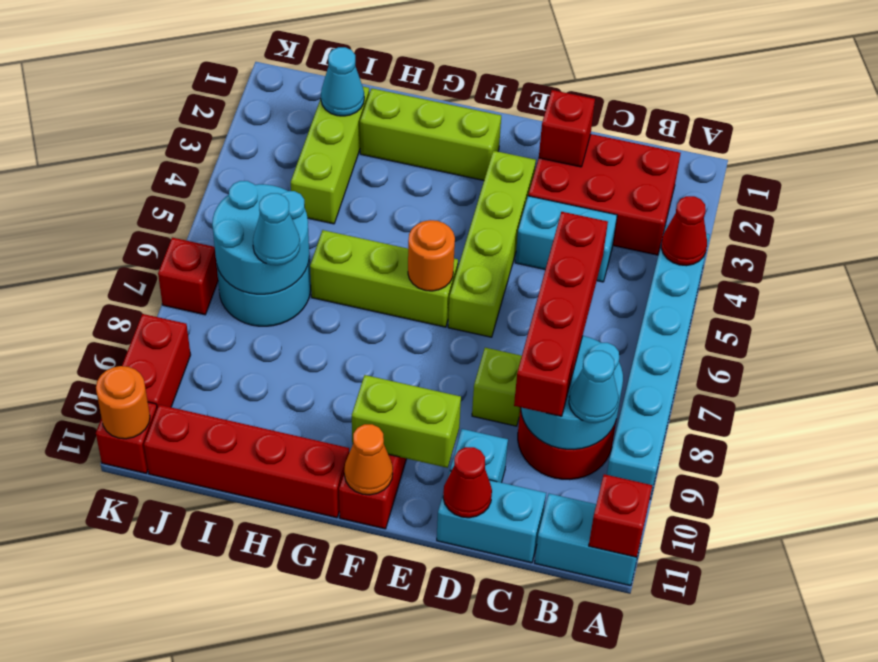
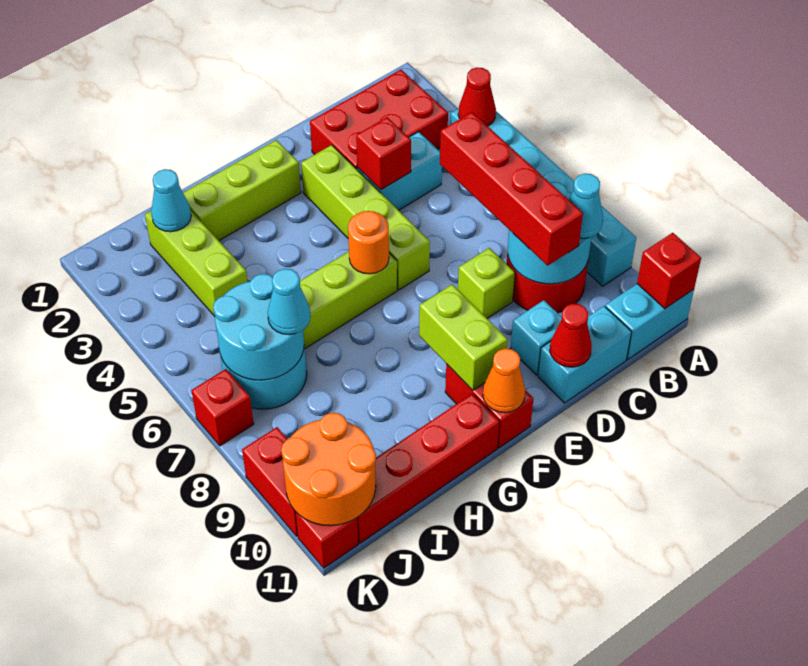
red 1x1 brick [539,90,595,167] -> red 1x1 brick moved to [356,117,411,190]
lime 1x2 brick [352,375,461,468] -> lime 1x2 brick turned to [419,284,508,390]
orange 1x1 round brick [96,366,150,439] -> orange 2x2 round brick [281,413,376,526]

